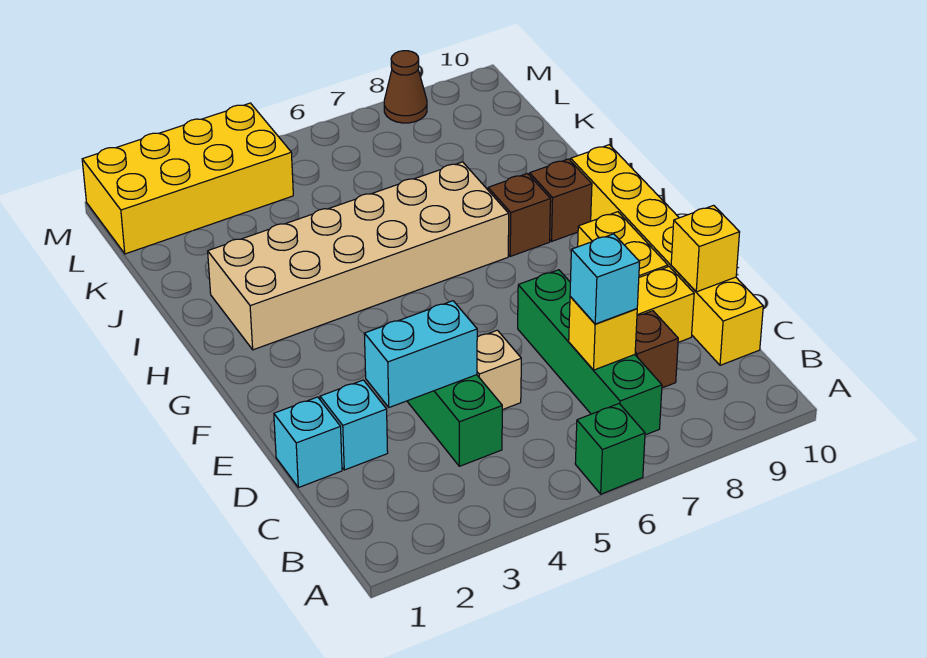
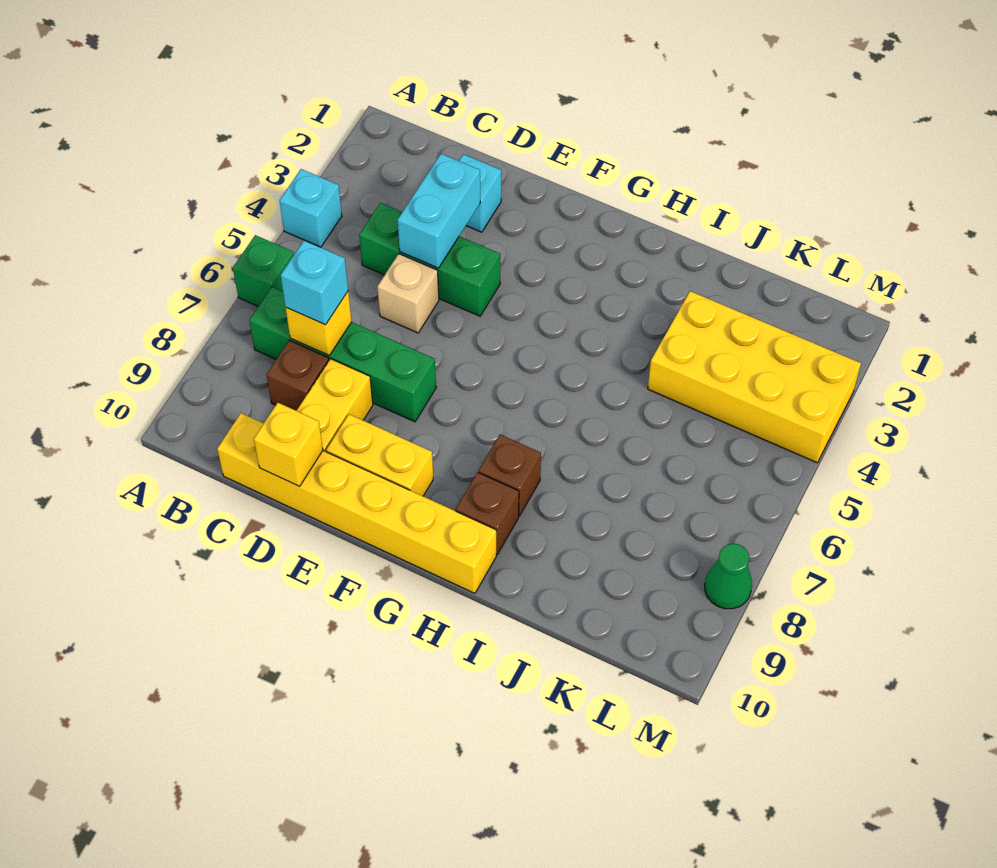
cyan 1x1 brick [274,397,342,488] -> cyan 1x1 brick moved to [279,169,342,247]
tan 2x6 brick [208,162,509,350] -> none
yellow 2x4 brick [82,103,293,254] -> yellow 2x4 brick turned to [648,291,861,463]
brown 1x1 cone [384,51,427,123] -> green 1x1 cone [705,544,752,609]

